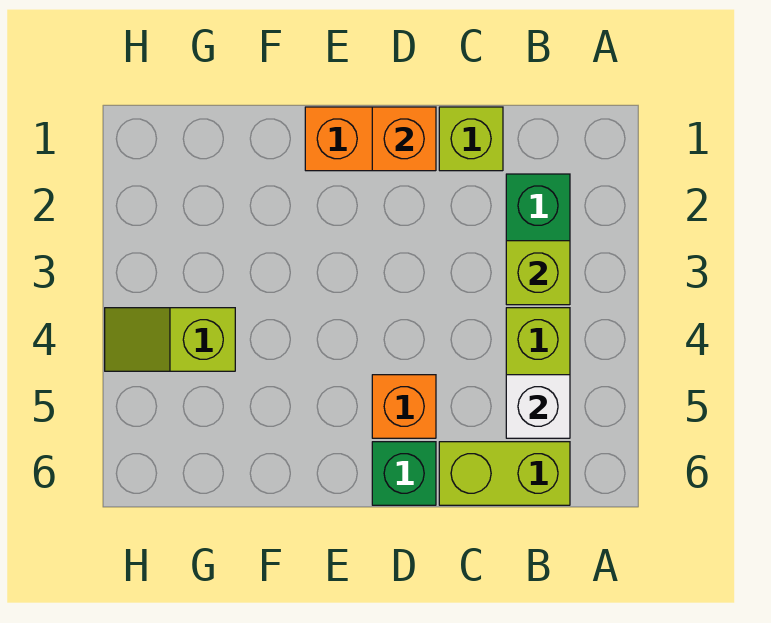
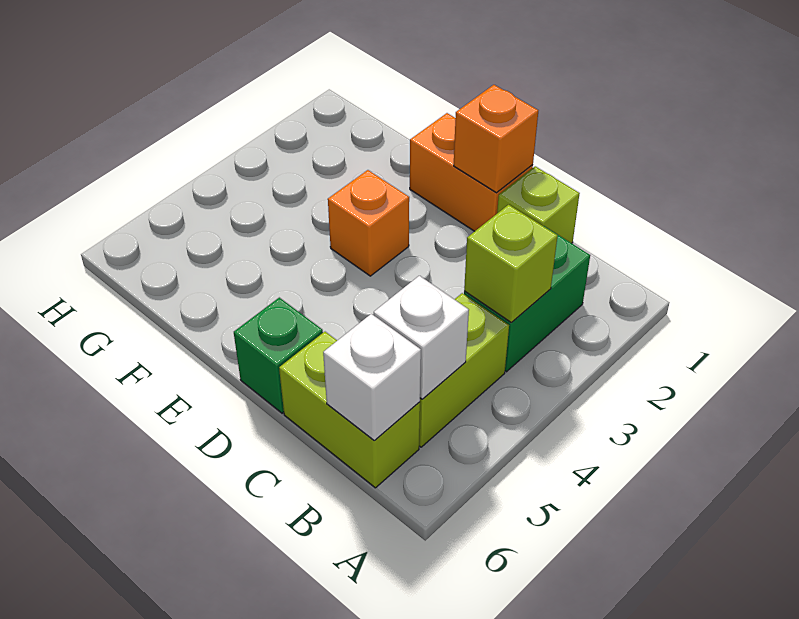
none -> white 1x1 brick [323,314,421,440]
orange 1x1 brick [372,375,436,438] -> orange 1x1 brick moved to [328,170,409,276]
lime 1x2 slope [105,308,235,371] -> none

